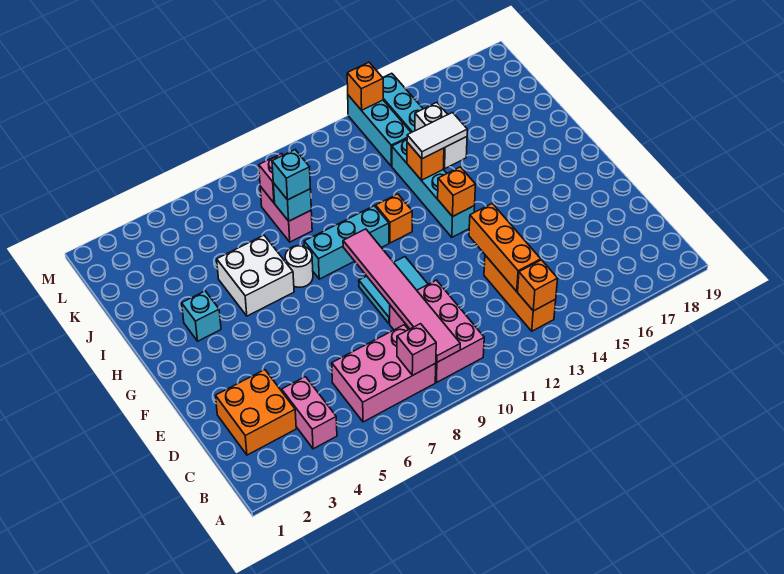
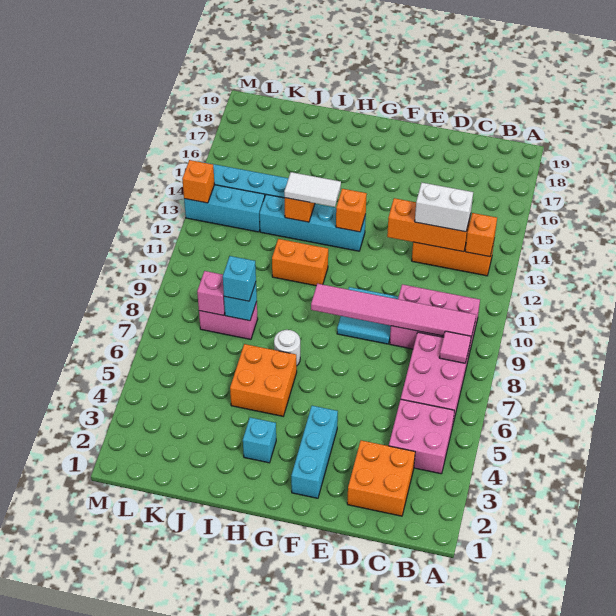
pink 1x2 brick [282,377,337,449] -> pink 2x2 brick [389,399,454,474]
pink 1x1 brick [397,324,436,376] -> pink 1x1 tile [439,331,471,363]
white 2x2 brick [217,235,294,316] -> orange 2x2 brick [230,344,297,416]
cyan 1x3 brick [304,206,389,279] -> cyan 1x3 brick moved to [291,406,338,498]
orange 1x1 brick [376,194,412,243] -> orange 1x2 brick [272,239,328,286]
white 1x2 tile [407,113,467,159] -> white 1x2 tile turned to [284,172,341,207]
white 1x2 brick [415,103,467,168] -> white 1x2 brick moved to [415,183,473,232]

